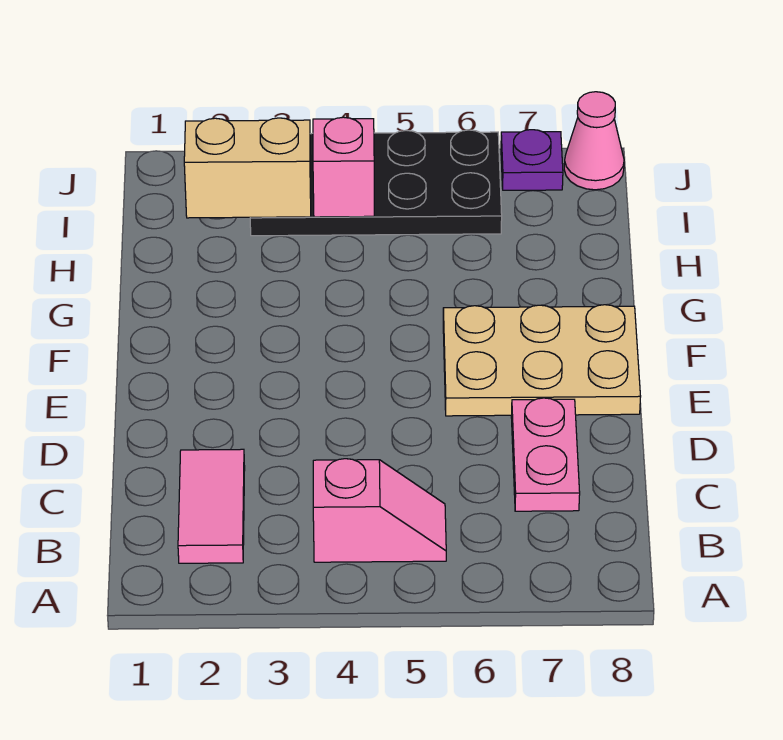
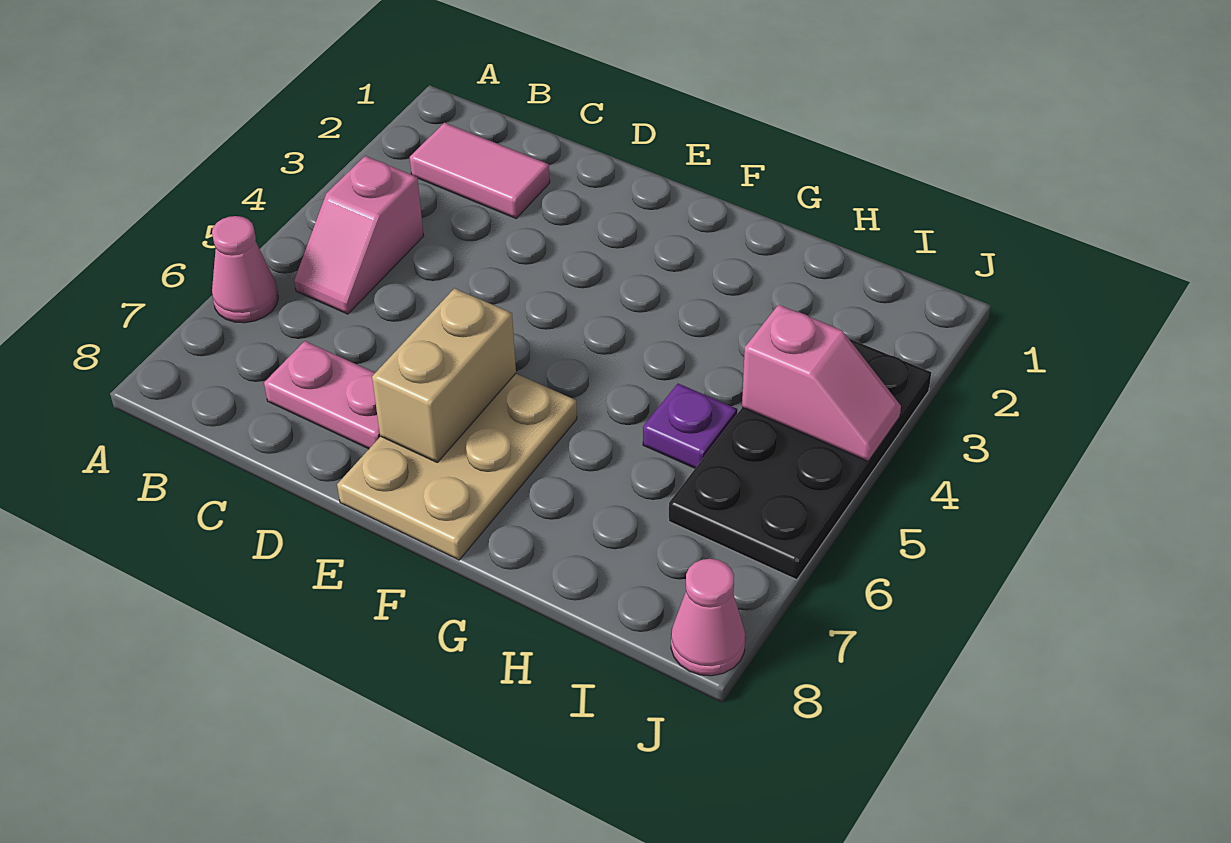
none -> pink 1x1 cone [212,216,278,323]
tan 1x2 brick [184,118,311,218] -> tan 1x2 brick moved to [372,288,516,462]
purple 1x1 plate [501,130,563,190] -> purple 1x1 plate moved to [643,384,737,468]

